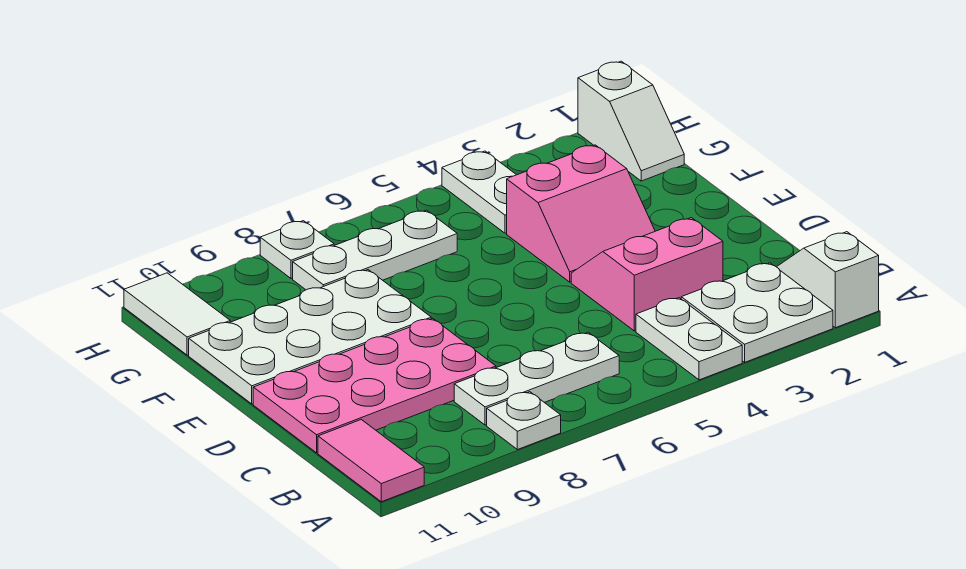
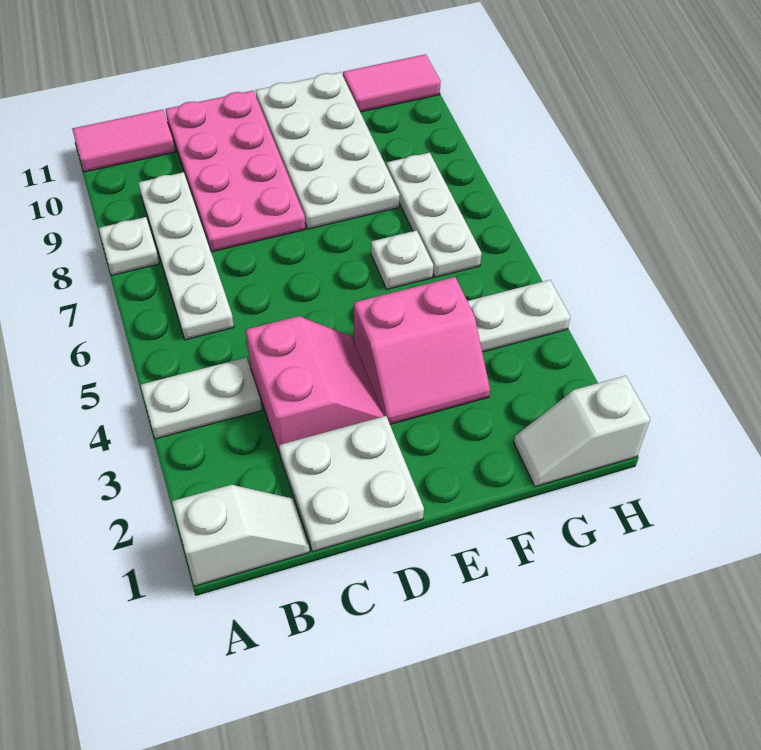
white 2x2 plate [681,263,833,362] -> white 2x2 plate moved to [279,416,424,552]
white 1x3 plate [454,332,619,425] -> white 1x4 plate [138,172,234,340]
pink 2x2 slope [507,145,655,282] -> pink 2x2 slope turned to [354,277,490,424]
white 1x2 tile [124,273,230,355] -> pink 1x2 tile [343,54,441,112]
white 1x1 plate [260,221,334,278] -> white 1x1 plate moved to [371,230,433,289]

